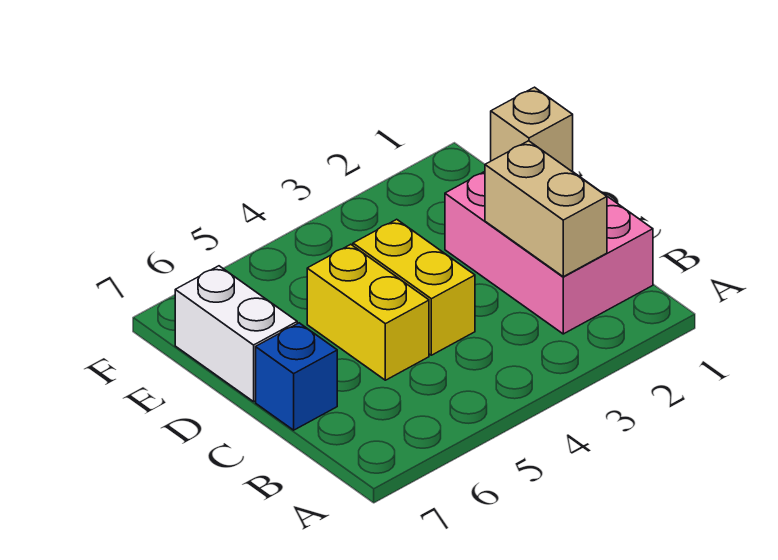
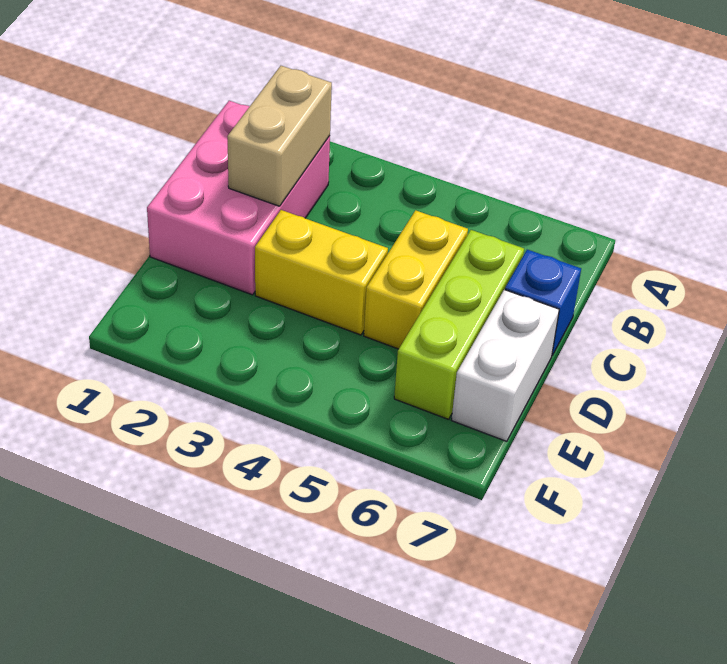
yellow 1x2 brick [353,219,475,355] -> yellow 1x2 brick turned to [255,210,388,335]
none -> lime 1x3 brick [394,230,524,419]
tan 1x1 brick [491,87,573,171] -> none

